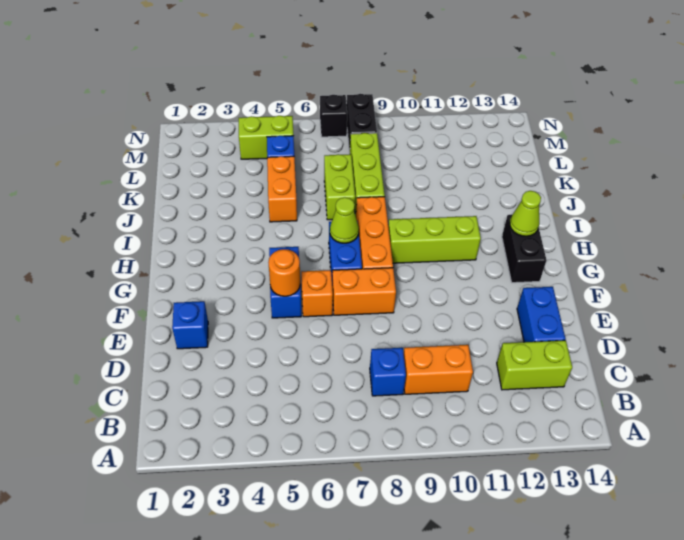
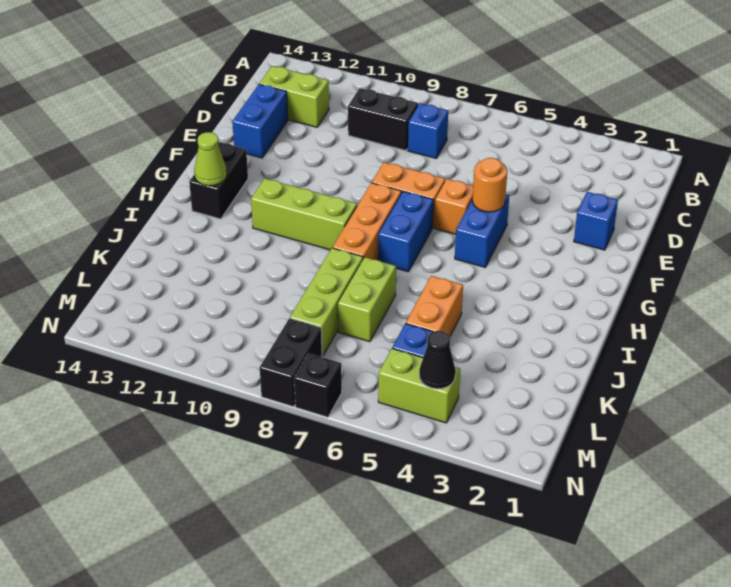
orange 1x2 brick [404,345,473,394] -> black 1x2 brick [348,88,418,151]
lime 1x1 cone [330,197,359,243] -> none
none -> black 1x1 cone [419,331,456,389]

